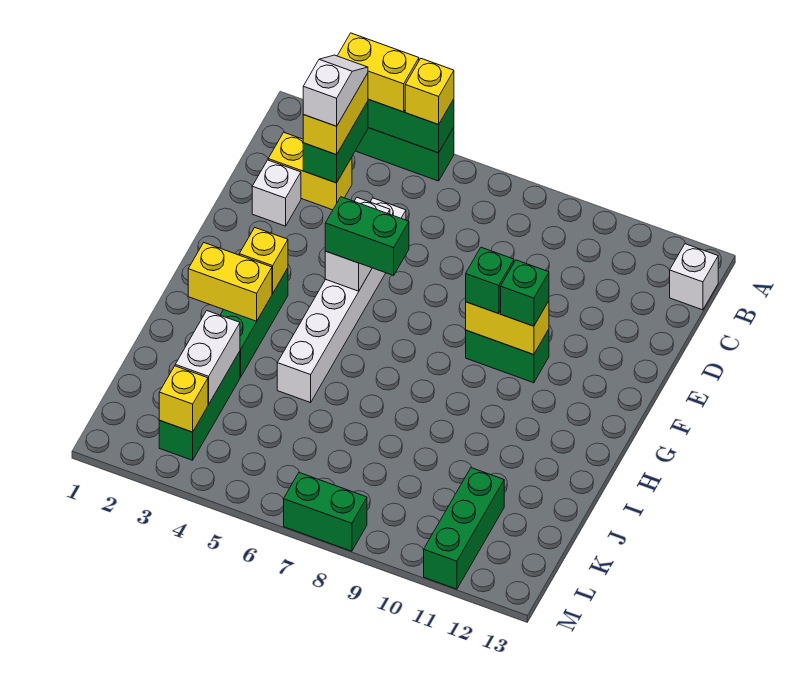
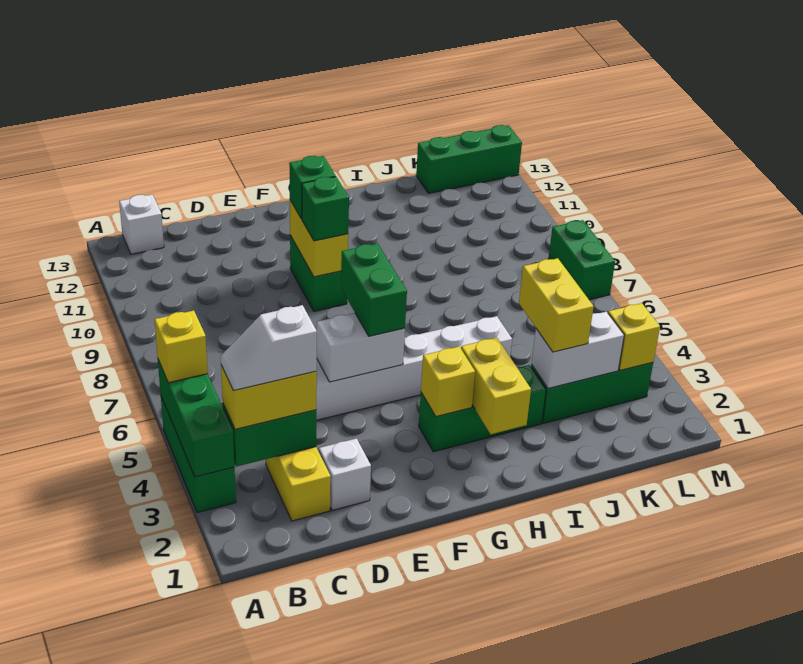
yellow 1x2 brick [337,33,419,112] -> yellow 1x2 brick moved to [519,258,594,352]
green 1x3 brick [424,468,504,589] -> green 1x3 brick moved to [416,125,522,193]

